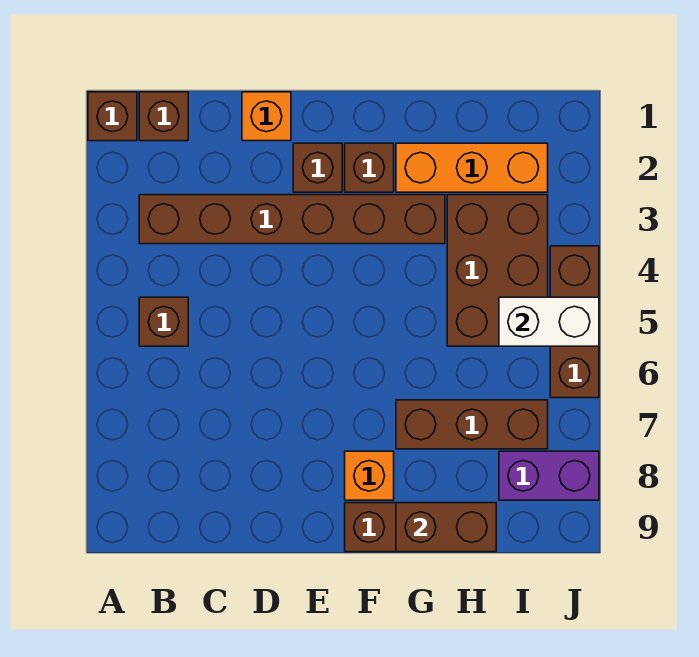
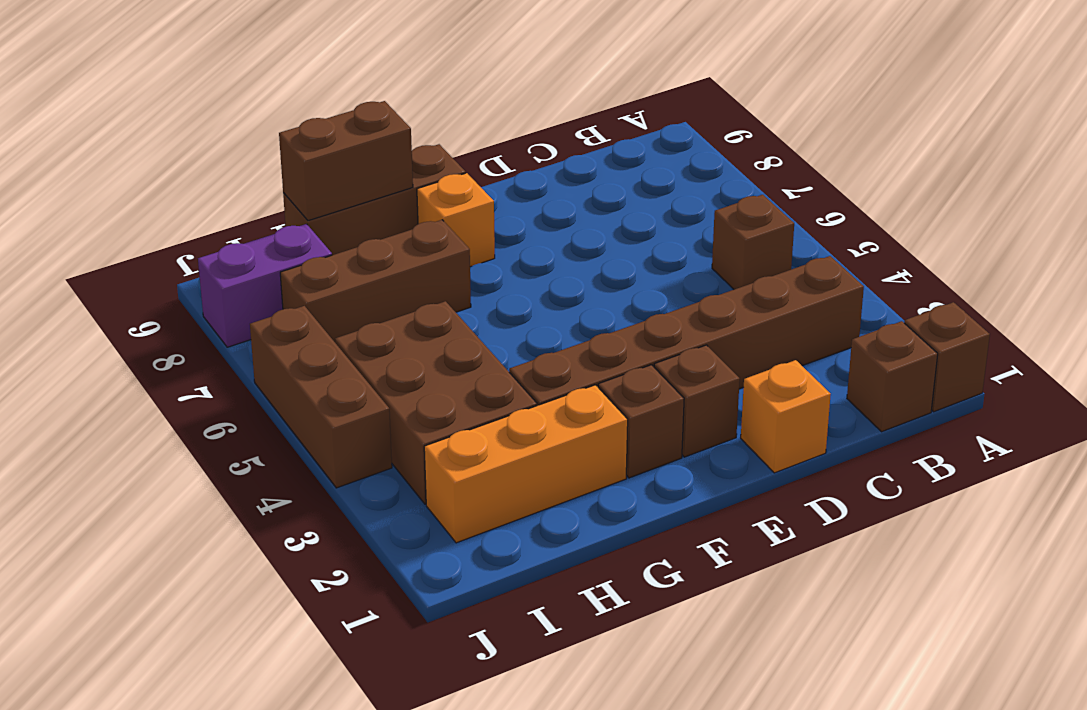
white 1x2 brick [499,297,599,346] -> none

